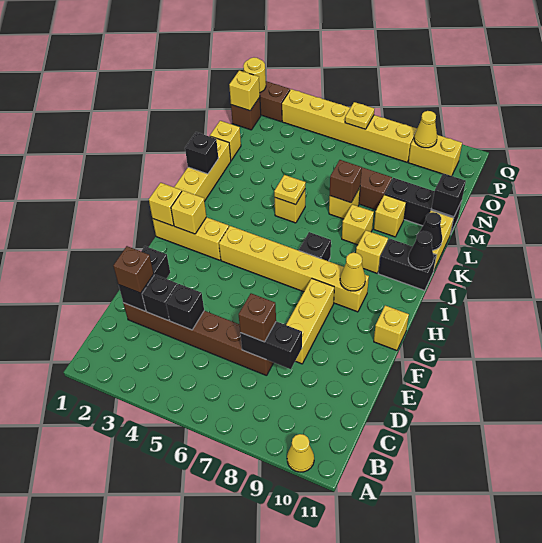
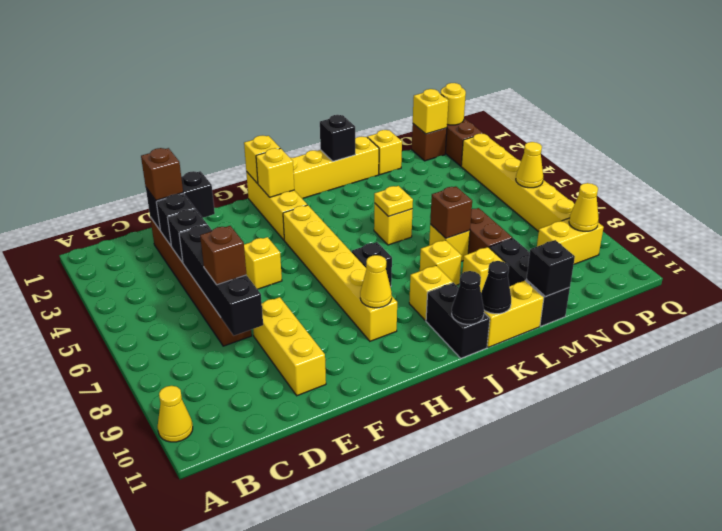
black 1x2 brick [240,321,302,369] -> black 1x4 brick [179,225,263,335]
yellow 1x3 brick [286,279,334,364] -> yellow 1x3 brick turned to [253,297,326,396]
yellow 1x1 brick [374,306,409,351] -> yellow 1x1 brick moved to [244,237,282,289]
yellow 1x1 plate [345,102,374,129] -> yellow 1x1 cone [516,142,543,188]
yellow 1x2 brick [408,135,462,176] -> yellow 1x2 brick turned to [537,218,604,264]

